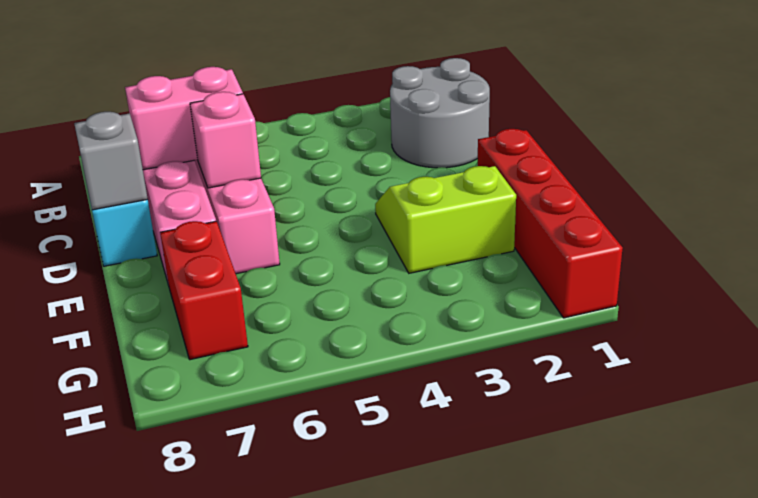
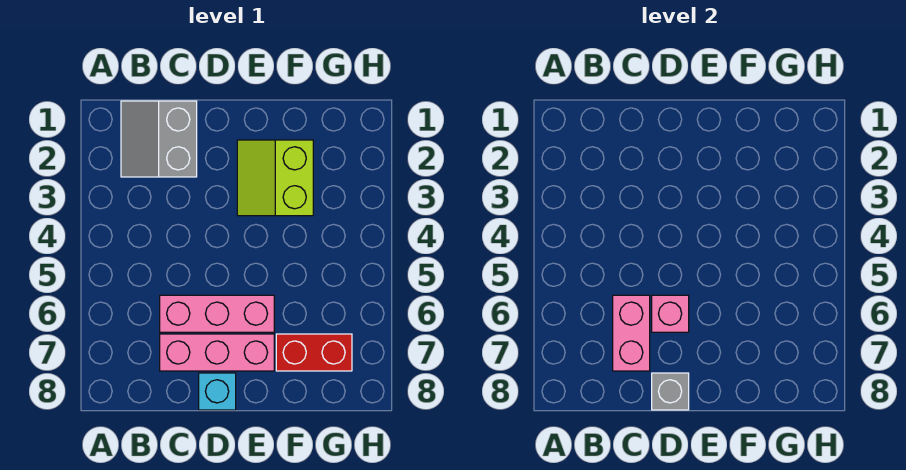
grey 2x2 round brick [390,58,490,168] -> grey 2x2 slope [121,101,197,177]
red 1x4 brick [478,129,623,318] -> none

